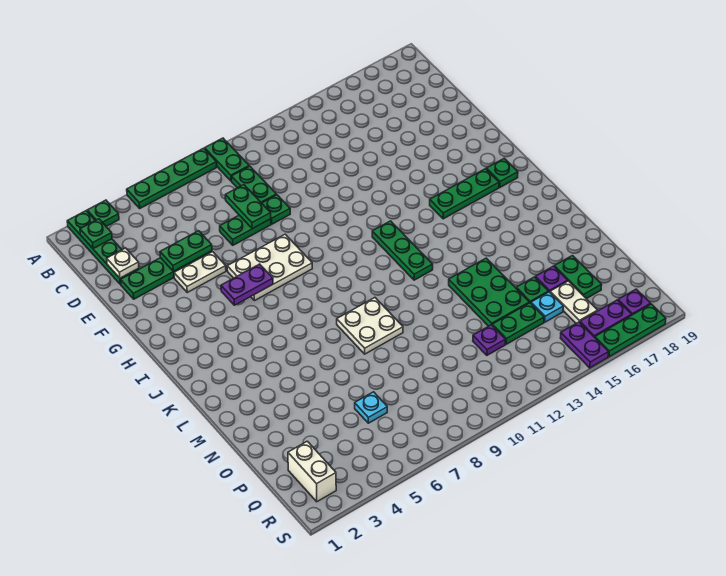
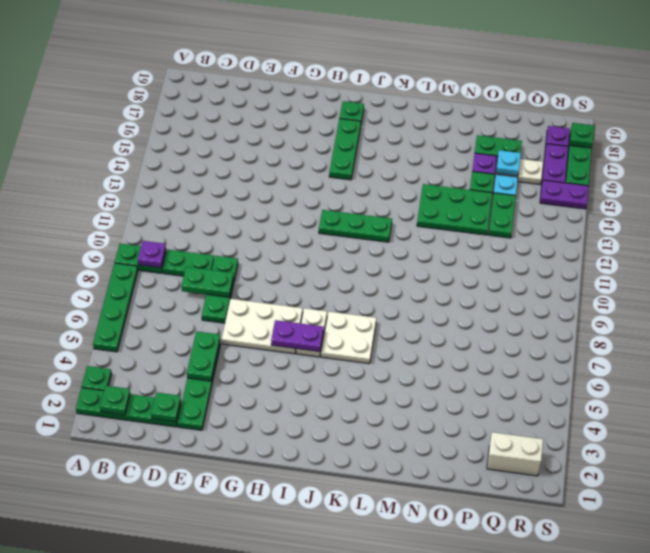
white 1x1 plate [107,248,139,278] -> green 1x1 plate [151,392,181,422]
white 1x2 plate [174,252,226,292] -> white 1x2 plate moved to [296,308,327,357]
white 2x3 plate [227,234,312,301] -> white 2x3 plate turned to [222,299,303,354]
purple 1x2 plate [221,264,273,305] -> purple 1x2 plate turned to [271,320,324,352]
white 2x2 plate [337,298,403,354] -> white 2x2 plate moved to [321,312,376,364]
cyan 1x1 plate [355,392,387,423] -> cyan 1x1 plate moved to [496,150,521,176]
purple 1x1 plate [473,325,506,355] -> purple 1x1 plate moved to [138,241,166,268]
none -> green 1x1 plate [570,123,594,148]

